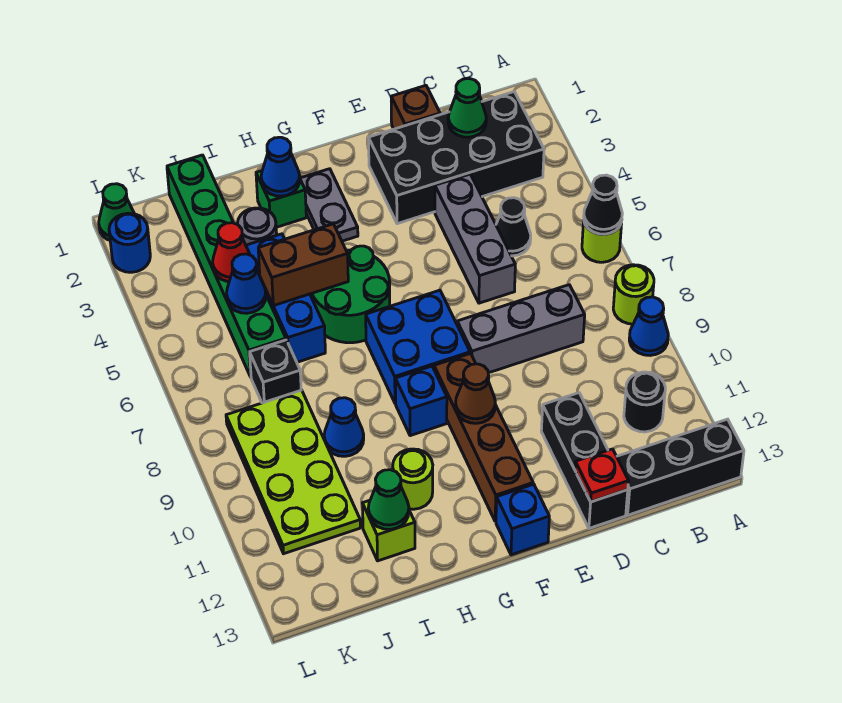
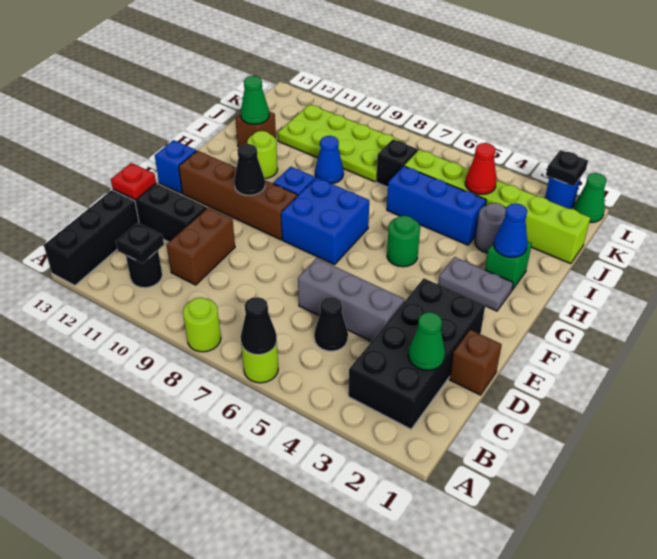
blue 1x1 cone [629,297,668,356] -> none
none -> black 1x1 plate [116,223,164,263]
grey 1x3 brick [457,285,585,373] -> none
brown 1x1 cone [456,364,495,423] -> black 1x1 cone [234,144,265,195]
green 2x2 round brick [310,246,390,343] -> green 1x1 round brick [387,215,420,267]
brown 1x2 brick [258,224,348,306] -> brown 1x2 brick moved to [167,208,235,285]
lime 1x1 brick [363,500,415,561] -> brown 1x1 brick [235,112,276,147]
green 1x6 brick [167,155,286,377] -> lime 1x6 brick [404,150,590,264]
blue 1x1 cone [227,254,266,313] -> none
none -> black 1x1 plate [546,150,588,186]

